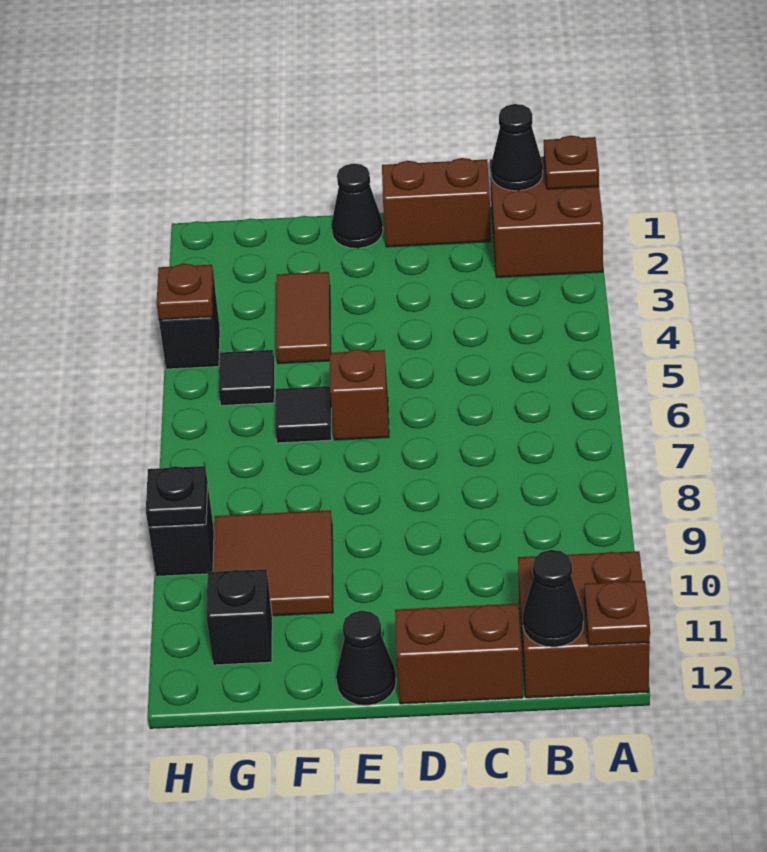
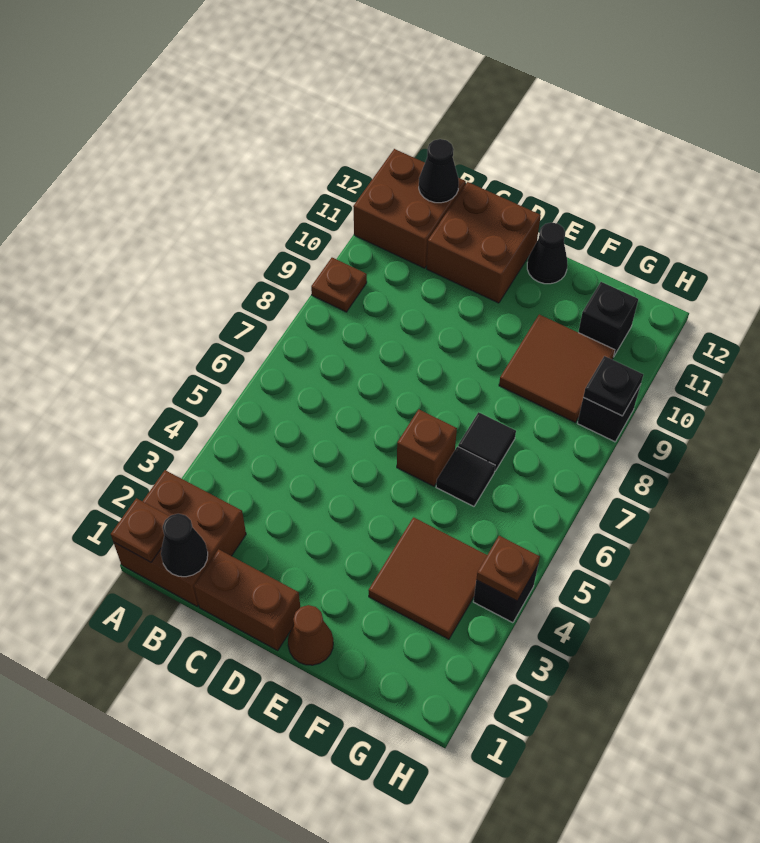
brown 1x1 plate [584,581,650,646] -> brown 1x1 plate moved to [311,258,367,312]
brown 1x2 brick [395,604,523,704] -> brown 2x2 brick [427,182,541,303]
black 1x1 cone [331,164,383,248] -> brown 1x1 cone [288,605,333,665]
brown 1x2 tile [276,272,331,364] -> brown 2x2 tile [368,517,487,639]
black 1x1 tile [219,350,275,405] -> black 1x1 tile moved to [458,412,516,471]

